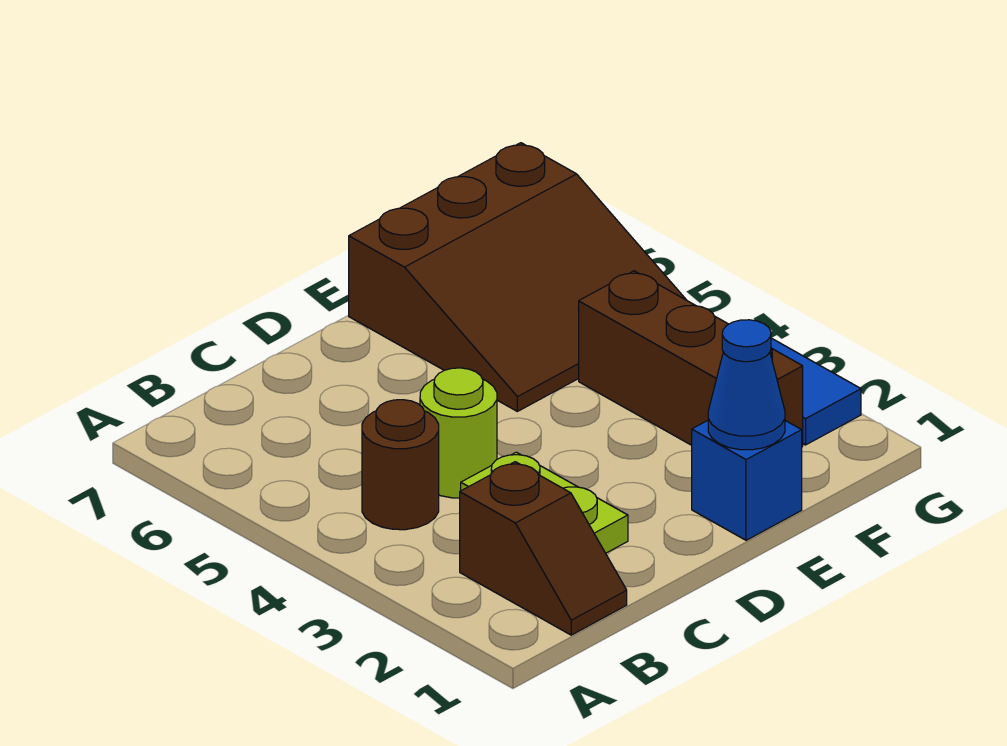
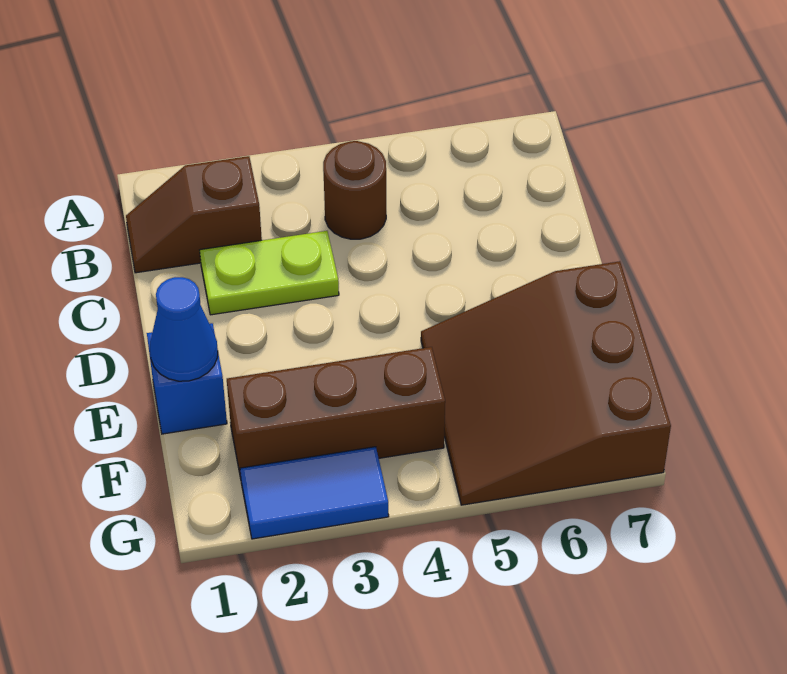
lime 1x1 round brick [420,368,497,498] -> none

